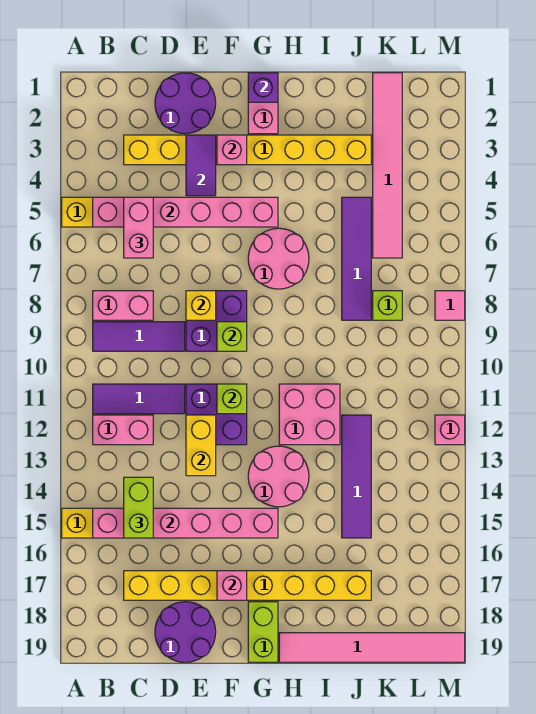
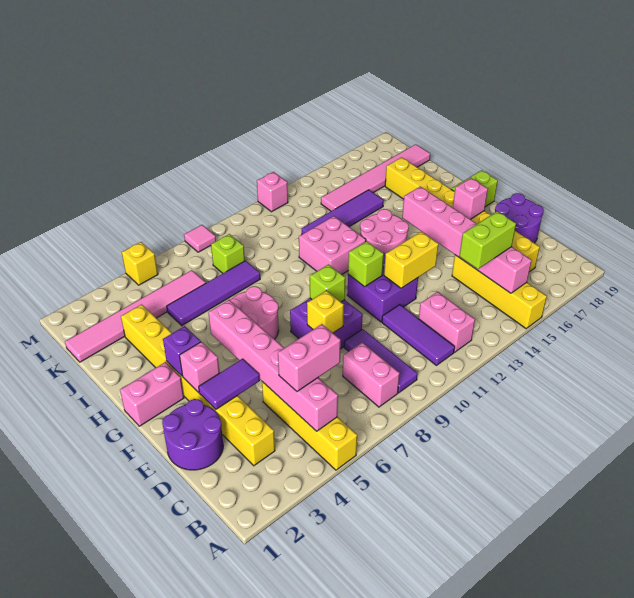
purple 1x1 brick [248,73,278,102] -> purple 1x1 brick moved to [163,326,201,376]
pink 1x6 tile [279,633,465,662] -> pink 1x6 tile turned to [321,144,430,211]
none -> yellow 1x1 brick [122,242,158,285]

